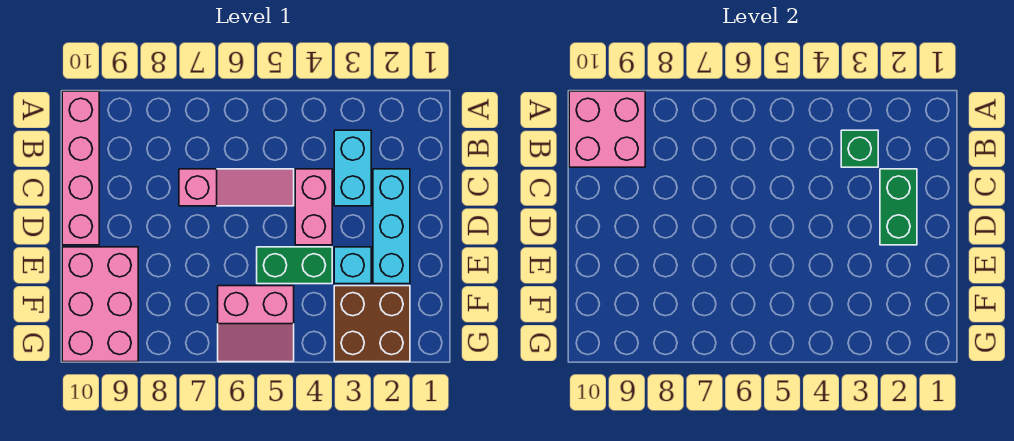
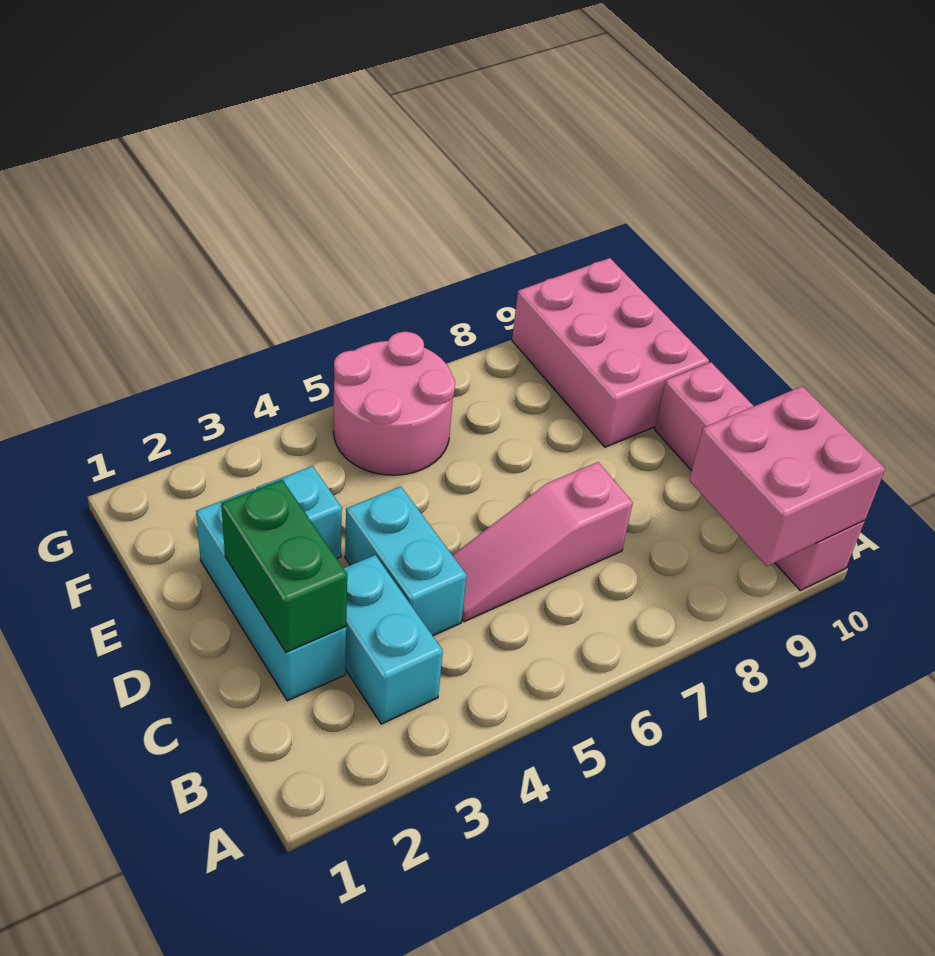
green 1x1 brick [841,130,878,167] -> none
pink 1x2 brick [295,169,332,245] -> cyan 1x2 brick [345,486,467,636]
green 1x2 brick [257,247,332,284] -> none
brown 2x2 brick [334,286,410,362] -> none
pink 2x2 slope [218,286,294,362] -> pink 2x2 round brick [333,332,455,475]

